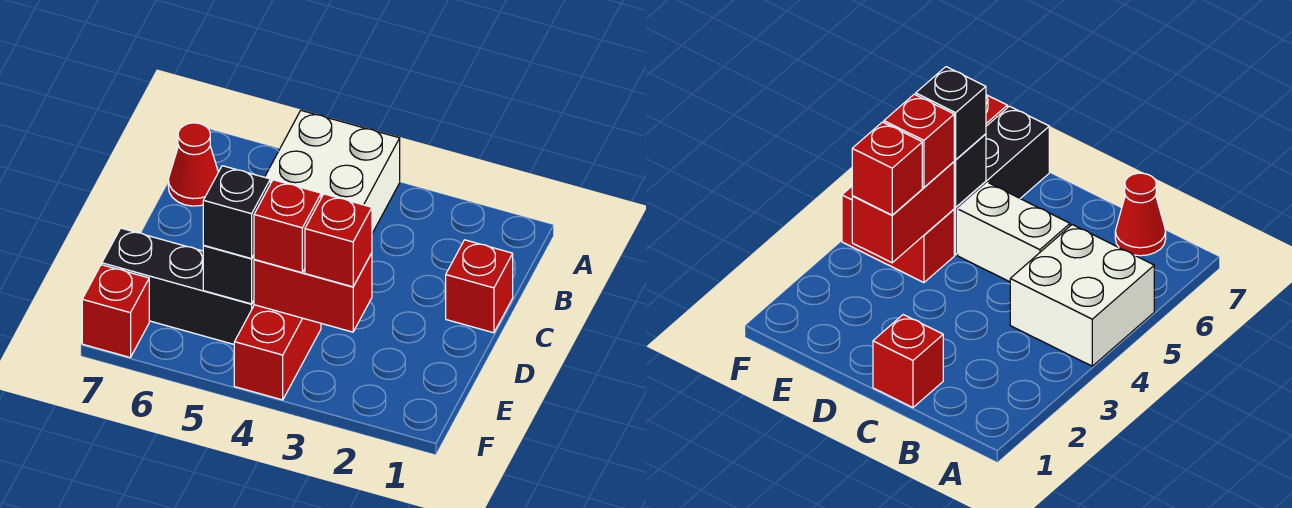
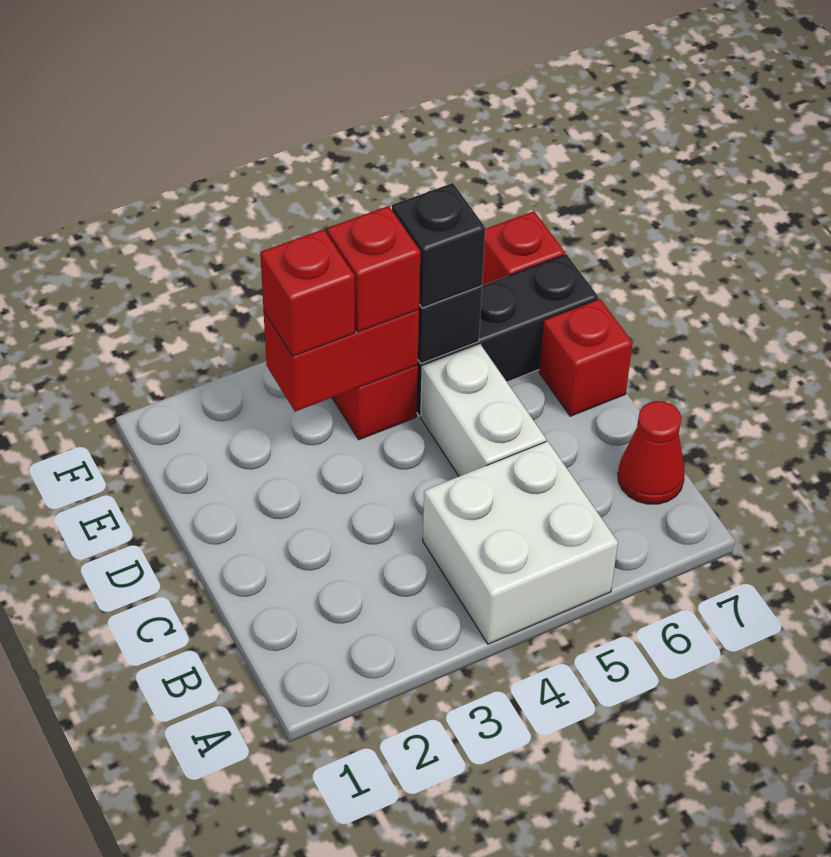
red 1x1 brick [446,240,513,333] -> red 1x1 brick moved to [539,299,633,416]

